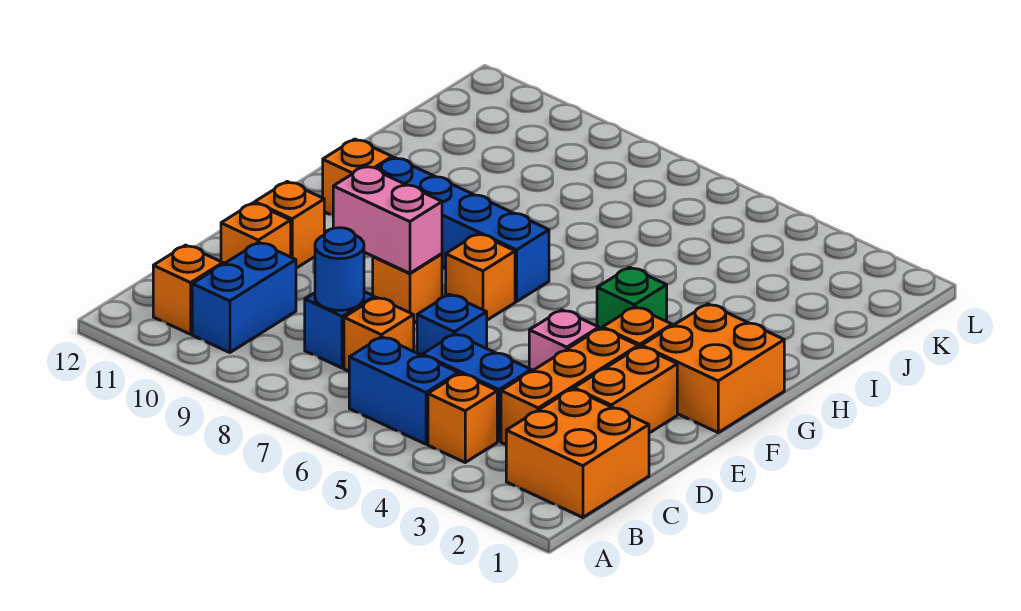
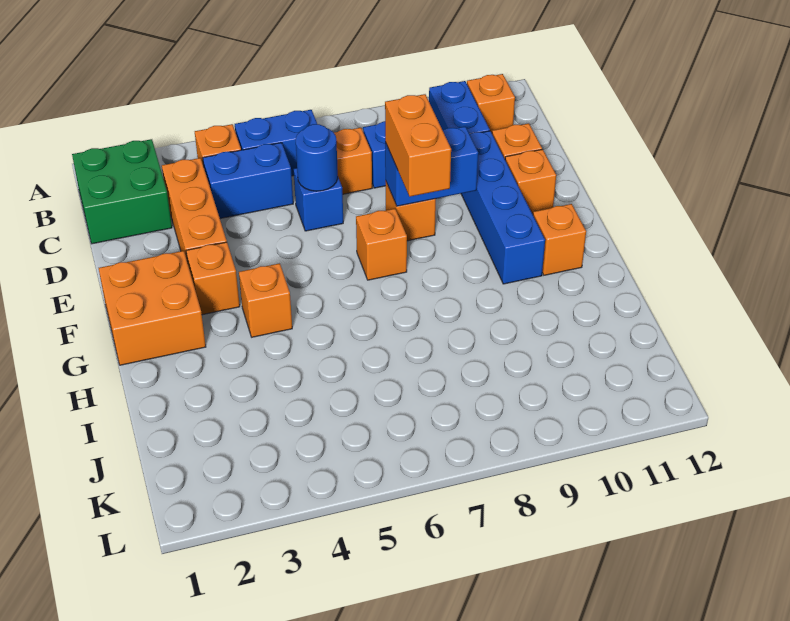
orange 2x2 brick [506,389,649,517] -> green 2x2 brick [72,139,172,244]
blue 1x1 round brick [315,228,364,310] -> blue 1x1 round brick moved to [296,124,338,191]
orange 1x2 brick [574,346,677,433] -> orange 1x2 brick moved to [385,94,451,197]
pink 1x1 brick [529,310,599,371] -> none
pink 1x2 brick [333,166,442,273] -> blue 1x2 brick [385,127,478,206]
green 1x1 brick [597,267,667,329] -> orange 1x1 brick [239,263,292,337]
blue 1x4 brick [377,158,549,301] -> blue 1x4 brick turned to [461,131,545,284]

